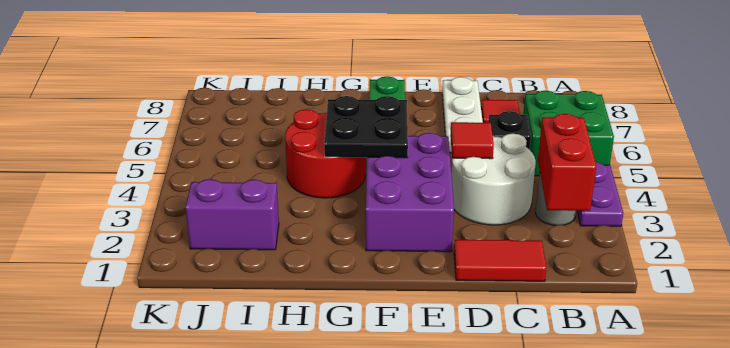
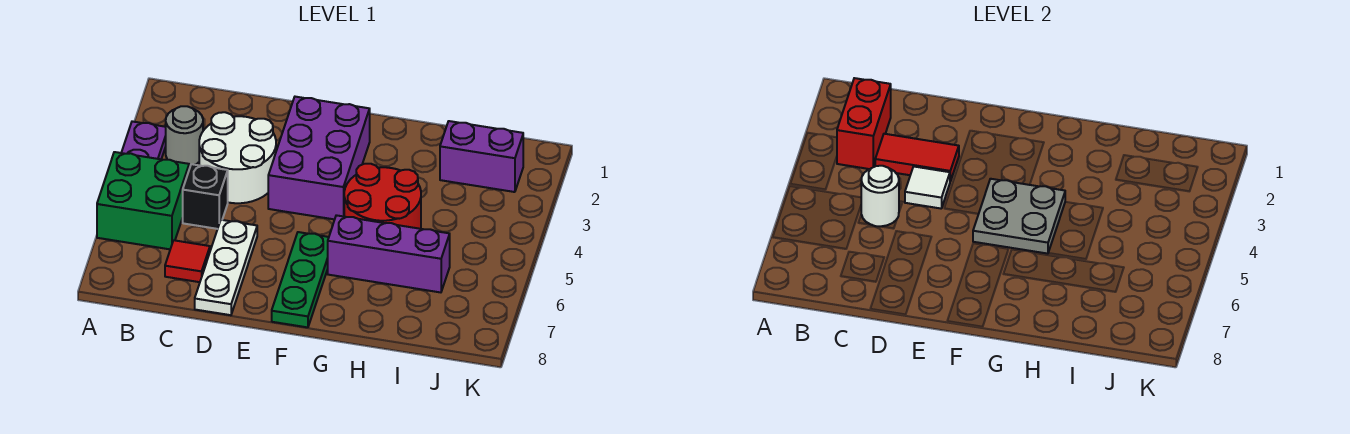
red 1x2 tile [454,240,546,281] -> red 1x2 tile moved to [875,134,959,181]
none -> white 1x1 round brick [861,166,899,226]
red 1x1 tile [450,122,494,159] -> white 1x1 tile [905,167,950,208]
black 2x2 plate [324,96,408,158] -> grey 2x2 plate [973,179,1065,254]
none -> purple 1x3 brick [328,215,450,292]

